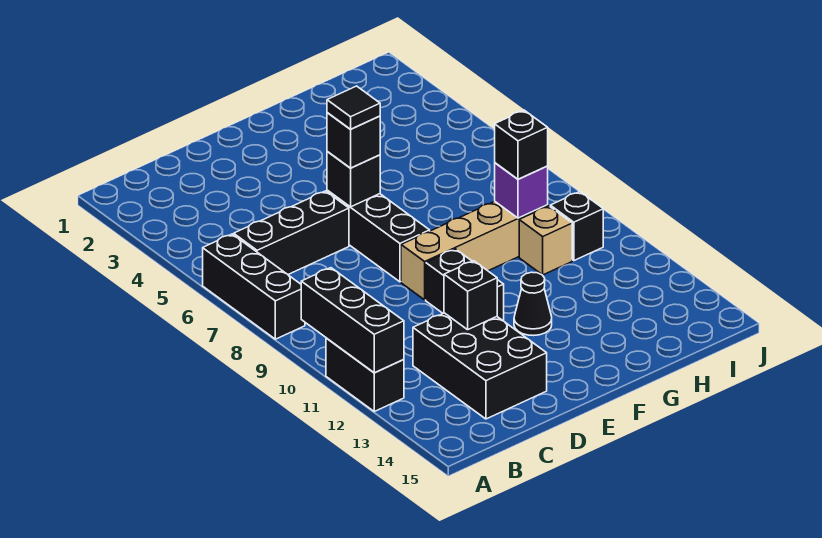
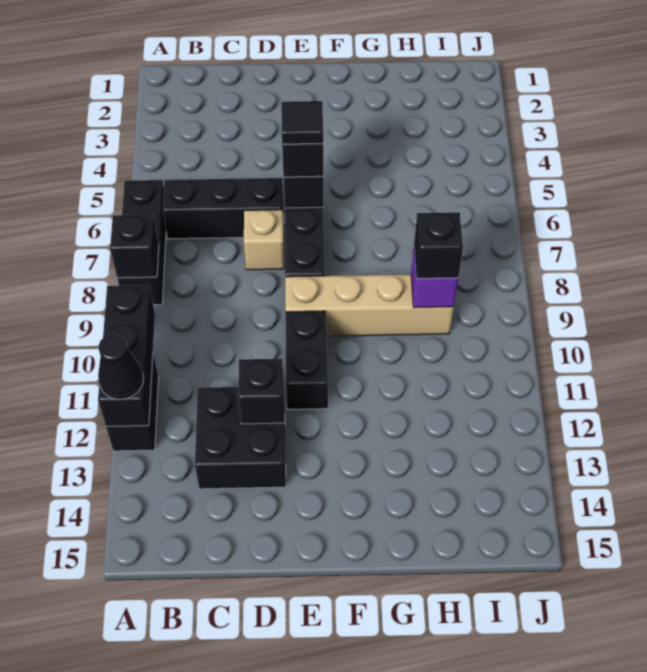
black 2x3 brick [413,313,547,419] -> black 2x2 brick [195,387,286,489]
black 1x1 cone [514,272,552,336] -> black 1x1 cone moved to [98,334,144,399]
tan 1x1 brick [519,206,572,275] -> tan 1x1 brick moved to [244,210,284,270]
black 1x1 brick [550,192,603,261] -> black 1x1 brick moved to [110,215,159,278]

